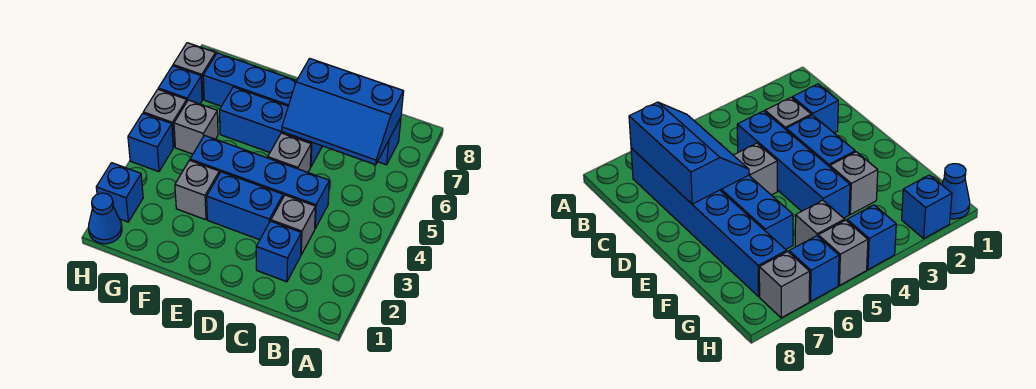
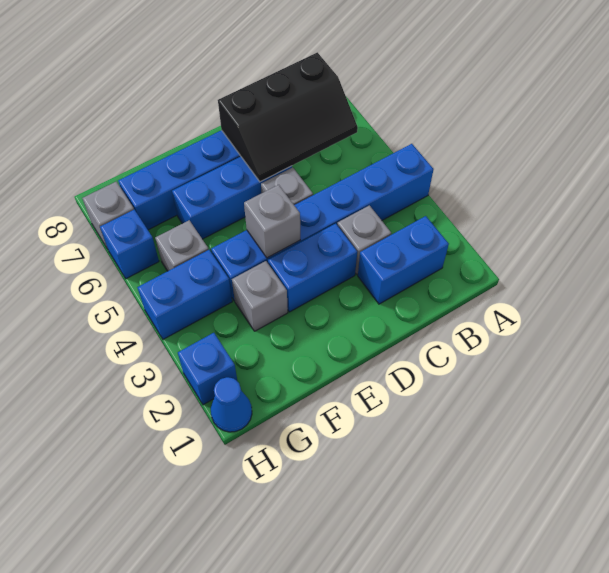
blue 2x3 slope [282,58,404,165] -> black 2x3 slope [218,52,358,182]
blue 1x1 brick [256,221,301,282] -> blue 1x2 brick [358,216,449,304]
blue 1x4 brick [190,135,329,228] -> blue 1x6 brick [211,144,434,301]
blue 1x1 brick [128,113,173,172] -> blue 1x2 brick [137,250,232,339]
grey 1x1 brick [143,89,187,147] -> grey 1x1 brick moved to [244,185,300,258]

